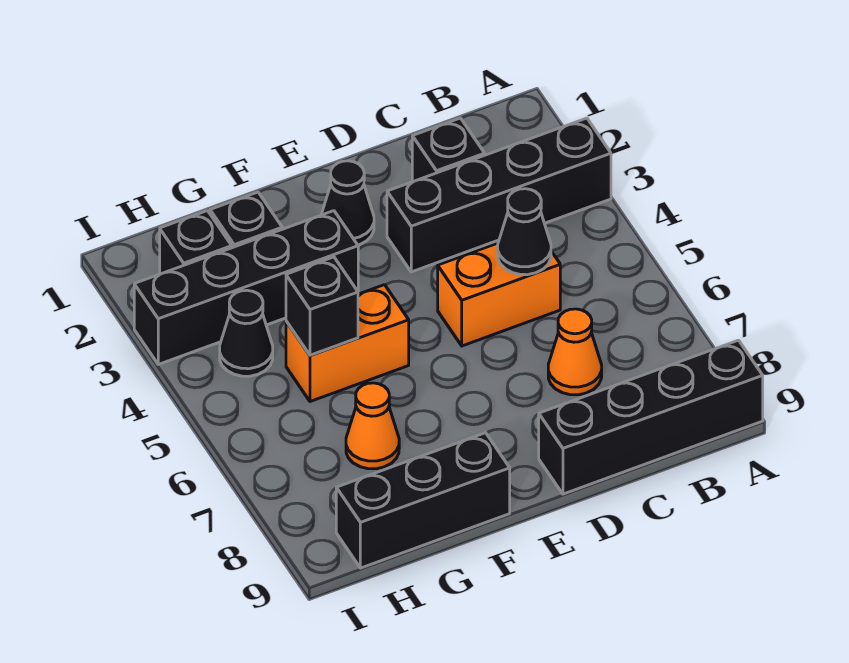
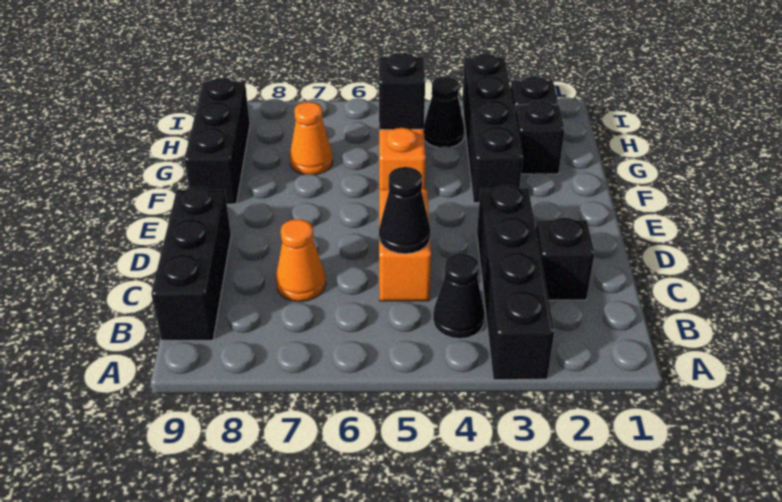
black 1x4 brick [539,340,763,494] -> black 1x3 brick [151,187,231,340]
black 1x1 cone [321,161,374,245] -> black 1x1 cone moved to [433,254,485,339]

